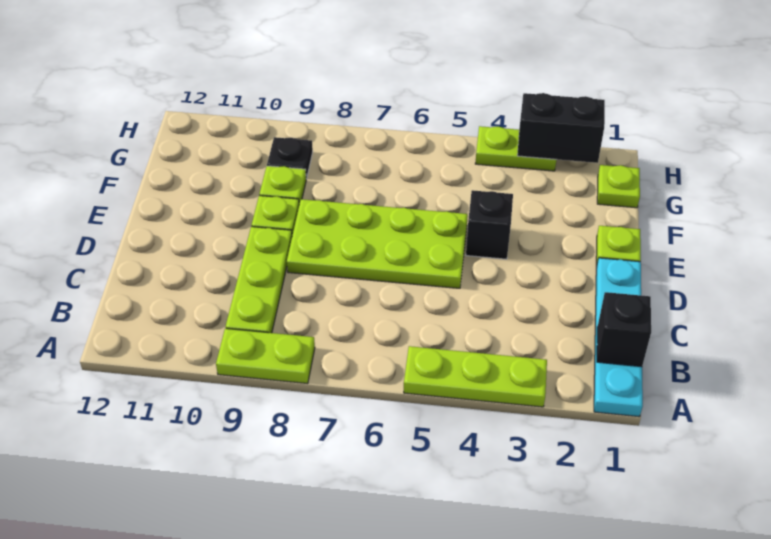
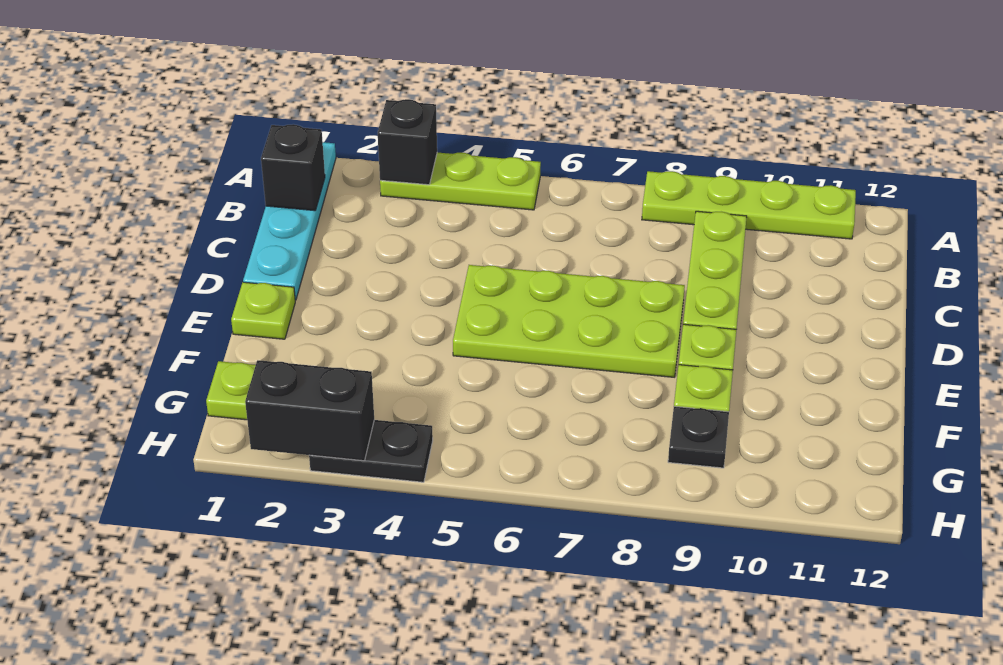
lime 1x2 plate [216,328,315,384] -> lime 1x4 plate [642,171,856,239]
black 1x1 brick [466,190,513,259] -> black 1x1 brick moved to [378,99,437,185]
lime 1x2 plate [475,126,556,171] -> black 1x2 plate [309,420,433,482]

